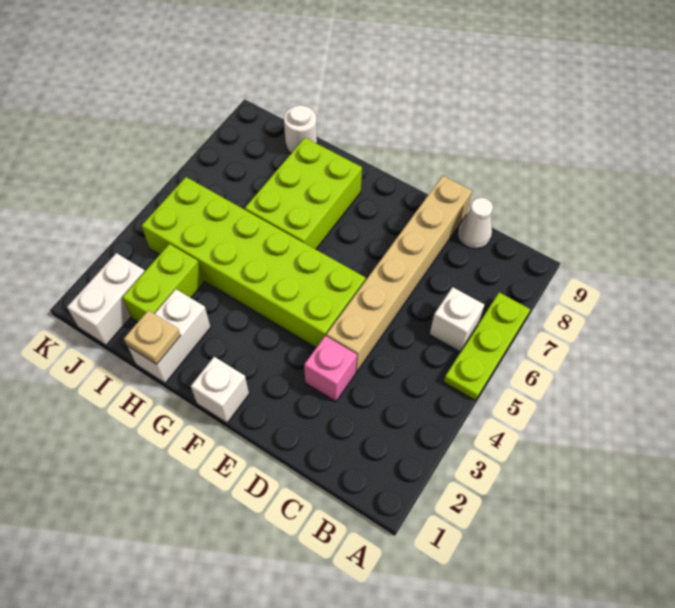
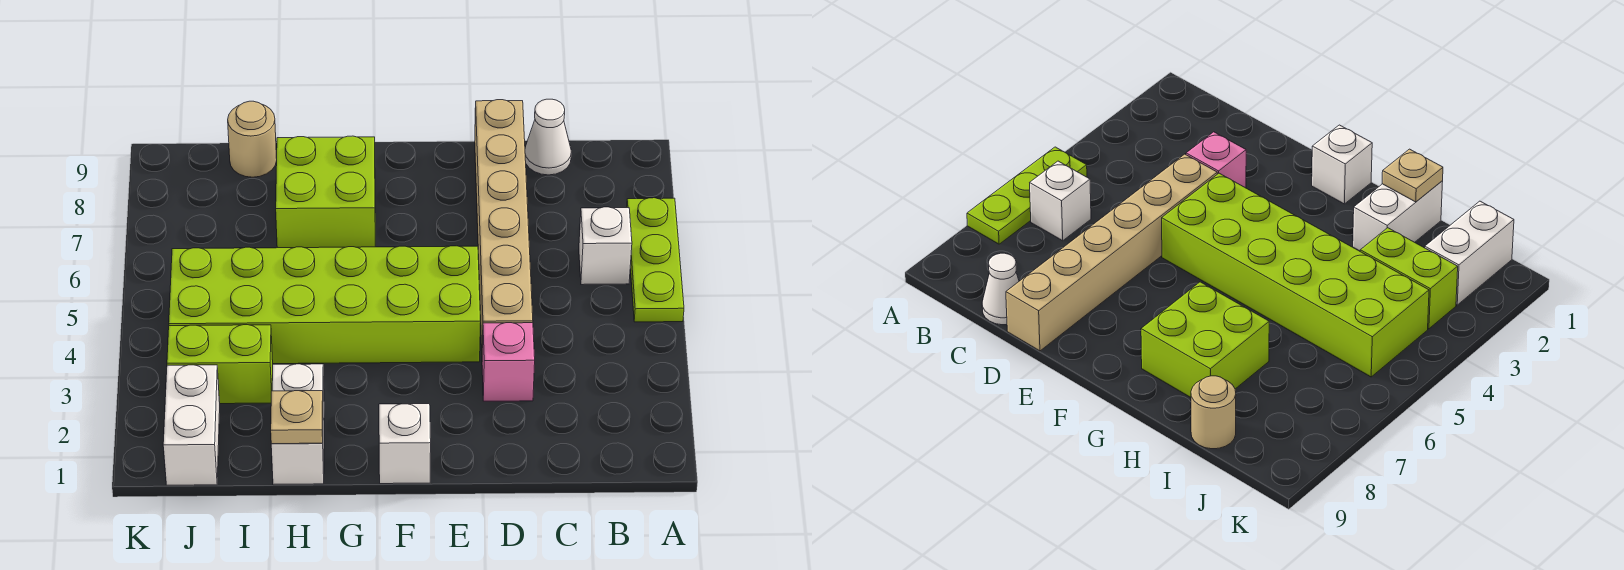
lime 2x3 brick [245,138,362,249] -> lime 2x2 brick [276,136,375,248]
lime 1x2 brick [122,244,204,322] -> lime 1x2 brick turned to [167,325,273,404]
white 1x1 round brick [284,105,317,153] -> tan 1x1 round brick [228,101,277,177]

